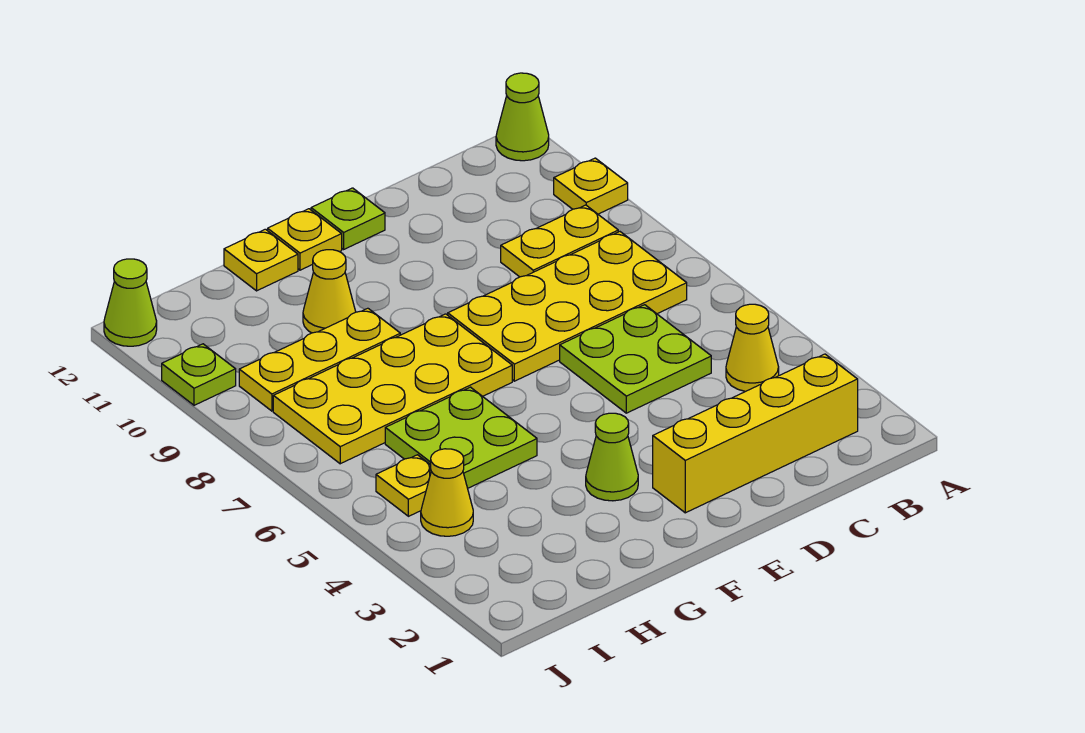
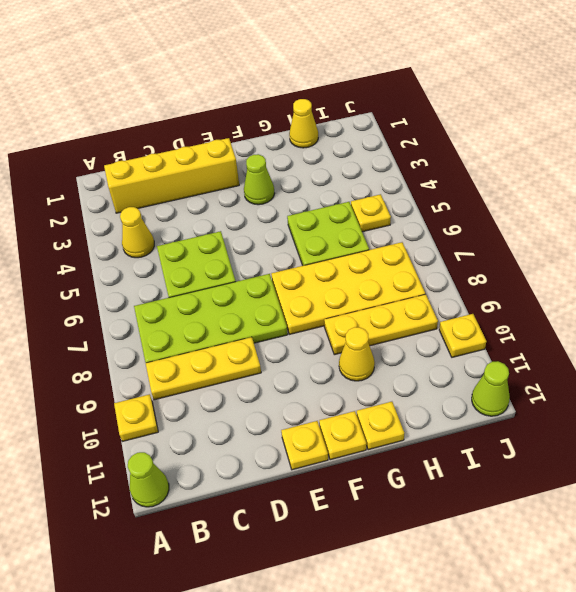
yellow 2x4 plate [448,232,687,381] -> lime 2x4 plate [134,274,288,363]
yellow 1x2 plate [501,205,618,277] -> yellow 1x3 plate [146,337,261,400]
lime 1x1 plate [311,188,385,249] -> yellow 1x1 plate [281,421,328,470]
yellow 1x1 cone [421,449,473,536] -> yellow 1x1 cone moved to [289,99,318,148]
lime 1x1 plate [162,344,236,405] -> yellow 1x1 plate [439,314,487,357]

